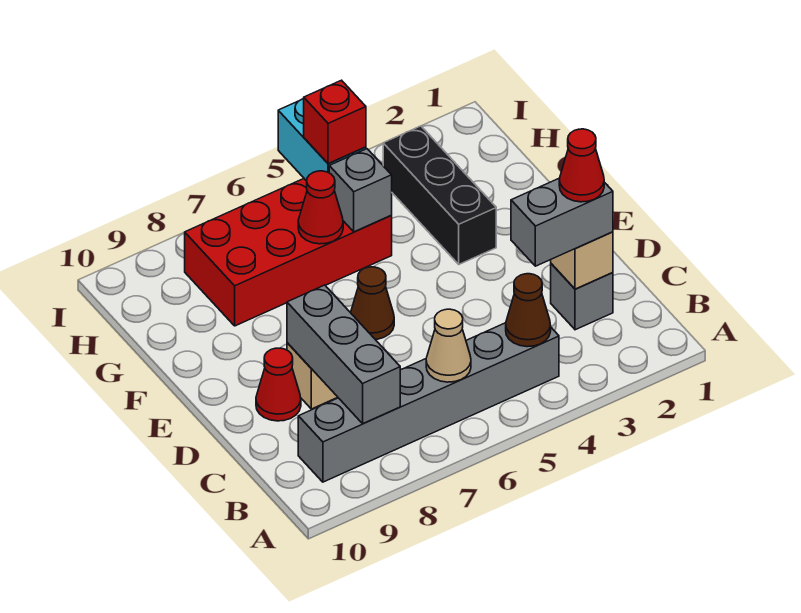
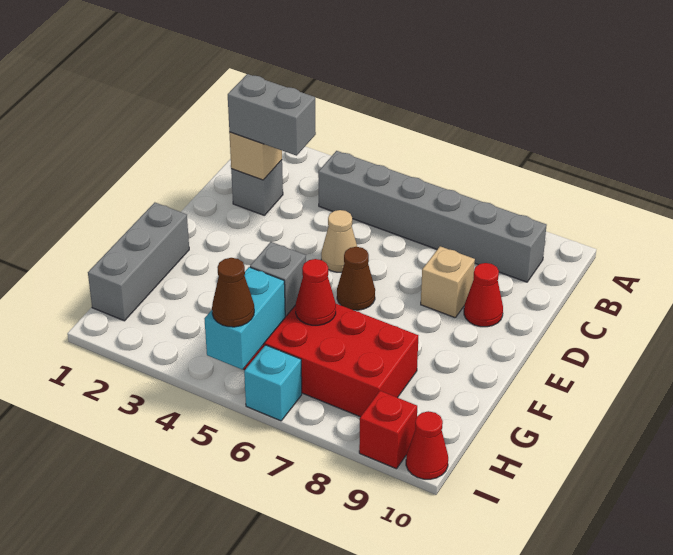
brown 1x1 cone [506,274,551,347] -> brown 1x1 cone moved to [212,258,254,327]
tan 1x1 cone [426,309,471,382] -> tan 1x1 cone moved to [321,210,357,272]
grey 1x3 brick [287,285,400,424] -> grey 1x3 brick moved to [88,203,189,321]
red 1x1 cone [559,129,604,202] -> red 1x1 cone moved to [406,411,448,479]
black 1x3 brick [383,126,496,264] -> none
red 1x1 brick [304,80,366,164] -> red 1x1 brick moved to [359,391,417,469]
none -> cyan 1x1 brick [244,345,302,421]

